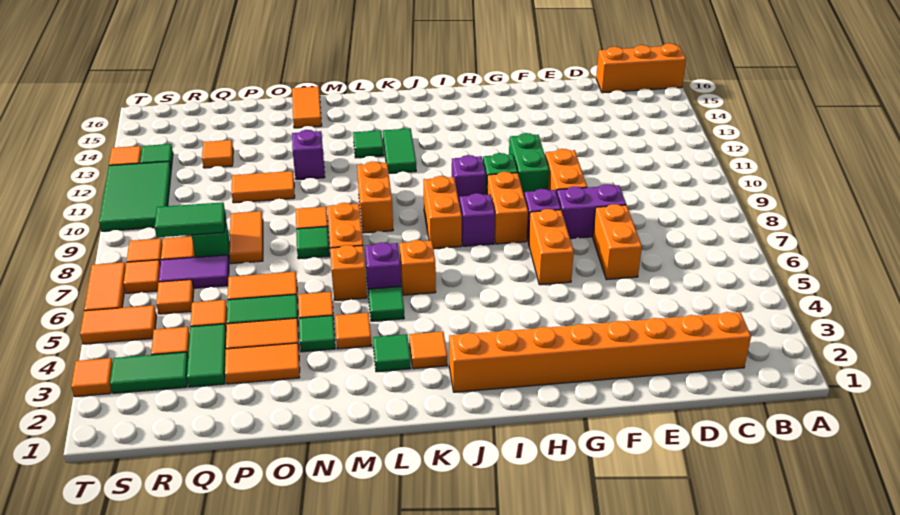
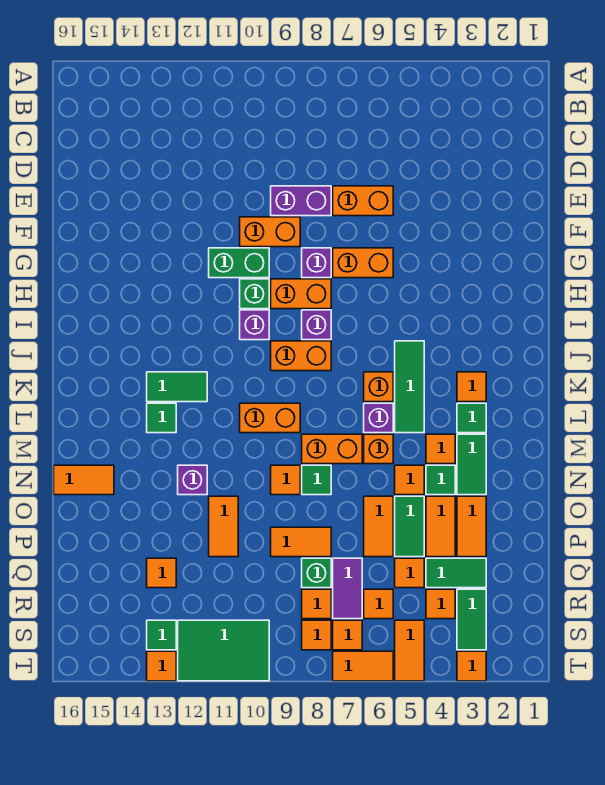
orange 1x3 brick [596,43,686,93] -> none
orange 1x8 brick [449,312,751,392] -> none
purple 1x2 brick [557,184,626,239] -> purple 1x2 brick turned to [271,186,331,216]
green 1x1 tile [368,287,404,321] -> green 1x3 tile [395,341,424,433]
green 1x2 tile [155,202,225,237] -> green 1x2 tile moved to [457,434,486,495]

